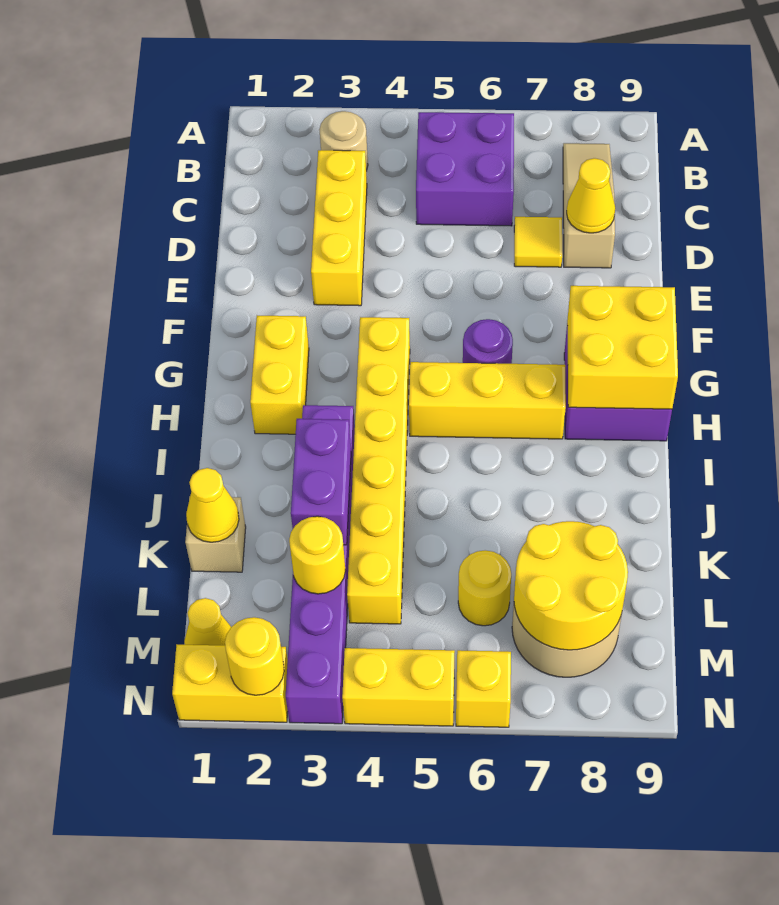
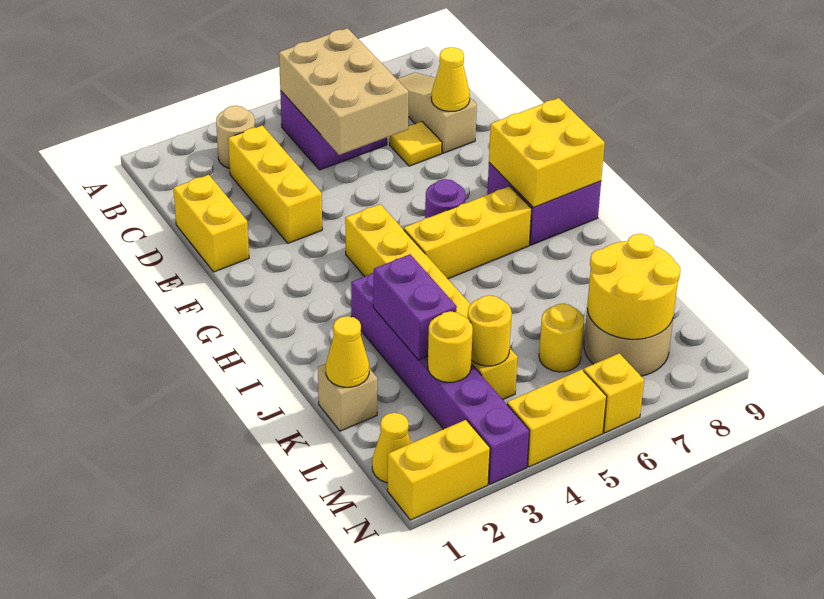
none -> tan 2x3 brick [279,28,409,155]
yellow 1x2 brick [250,316,309,434] -> yellow 1x2 brick moved to [173,175,249,272]
yellow 1x1 round brick [225,617,284,695] -> yellow 1x1 round brick moved to [468,295,512,366]

